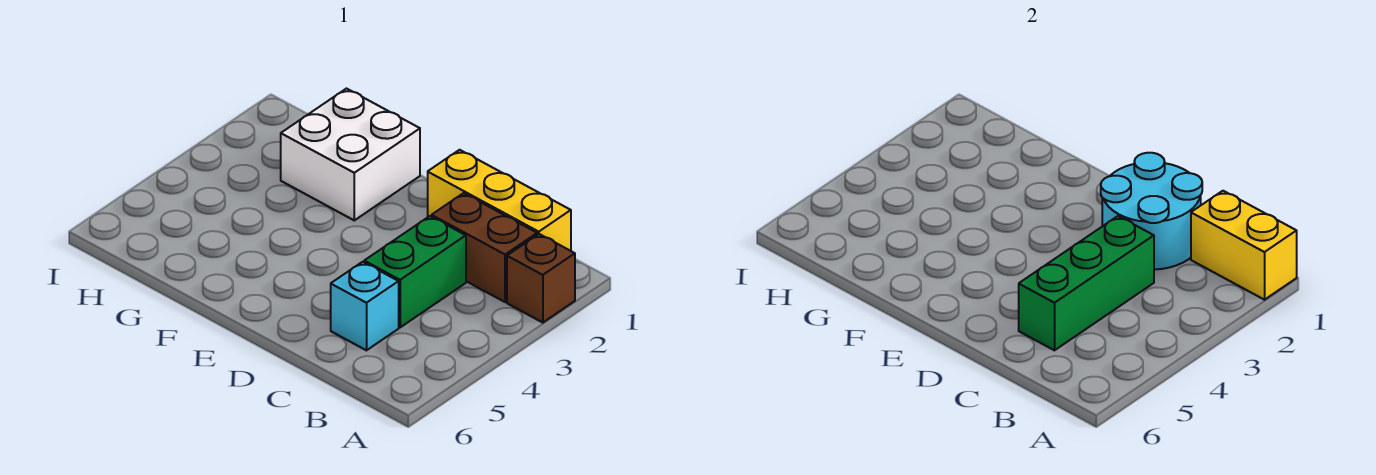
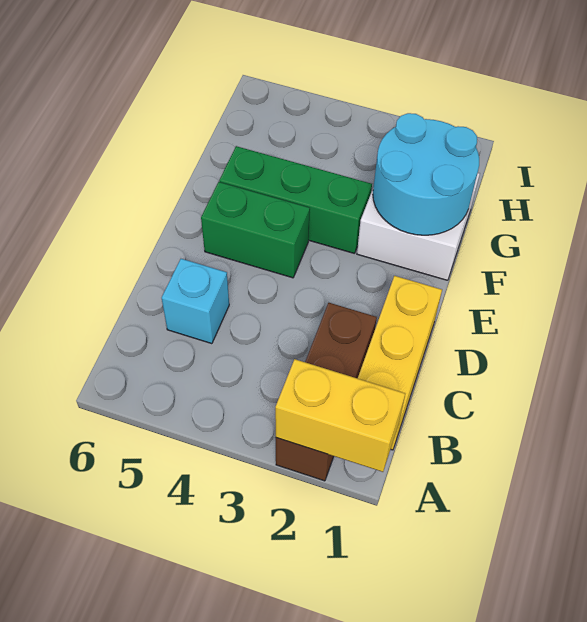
yellow 1x2 brick [1191,191,1297,300] -> yellow 1x2 brick turned to [275,359,405,472]
cyan 2x2 round brick [1101,153,1202,270] -> cyan 2x2 round brick moved to [373,113,479,235]
green 1x2 brick [364,216,466,327] -> green 1x2 brick moved to [201,182,310,278]
green 1x3 brick [1019,216,1154,350] -> green 1x3 brick moved to [219,146,372,253]

